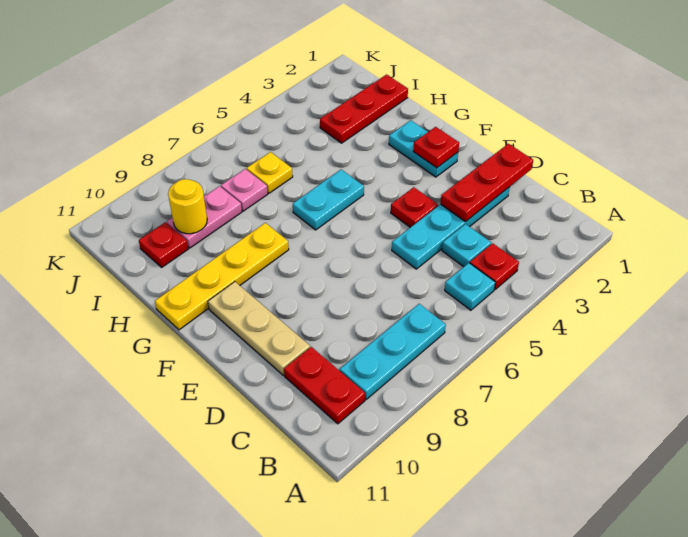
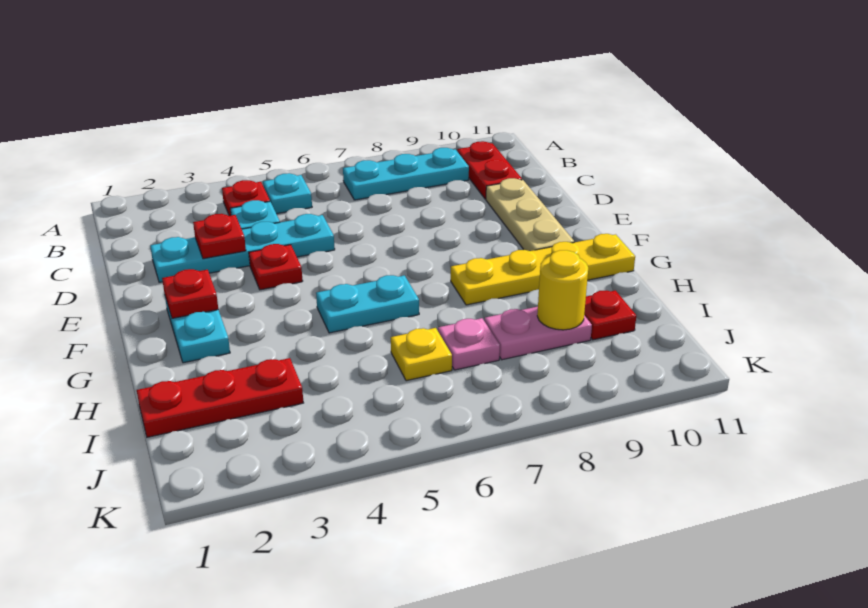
red 1x3 plate [440,144,533,222] -> red 1x1 plate [193,214,246,259]

